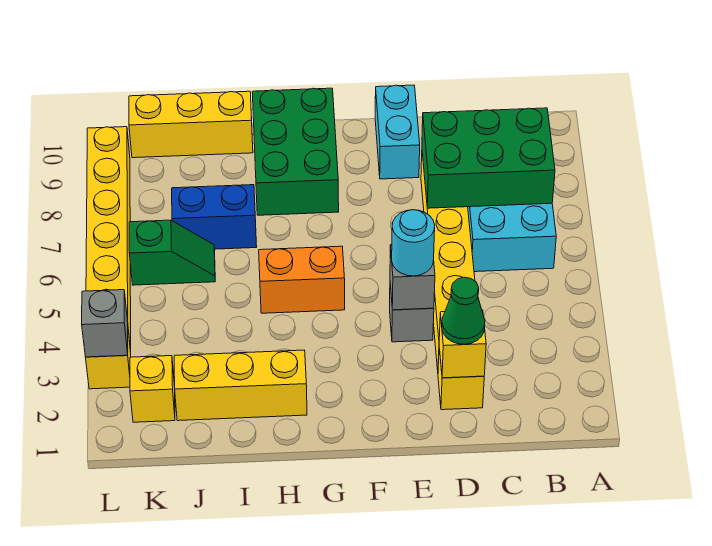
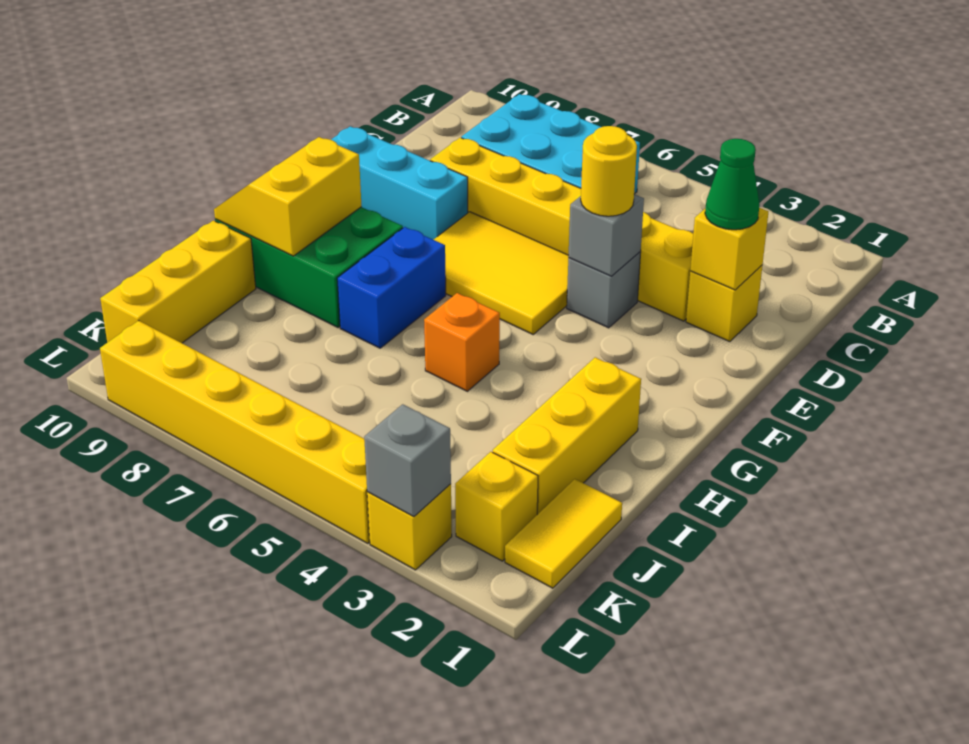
green 2x3 brick [422,108,555,208] -> none
cyan 1x1 round brick [392,210,435,276] -> yellow 1x1 round brick [581,126,637,216]
none -> yellow 2x3 tile [434,212,569,334]
cyan 1x2 brick [375,85,420,179] -> cyan 1x3 brick [331,126,468,240]
orange 1x2 brick [259,246,345,313] -> orange 1x1 brick [424,293,500,391]
none -> yellow 2x2 slope [214,137,362,256]
blue 1x2 brick [172,185,257,249] -> blue 1x2 brick moved to [337,227,446,348]
none -> yellow 1x2 tile [505,479,622,588]
green 1x2 slope [129,220,215,285] -> none

